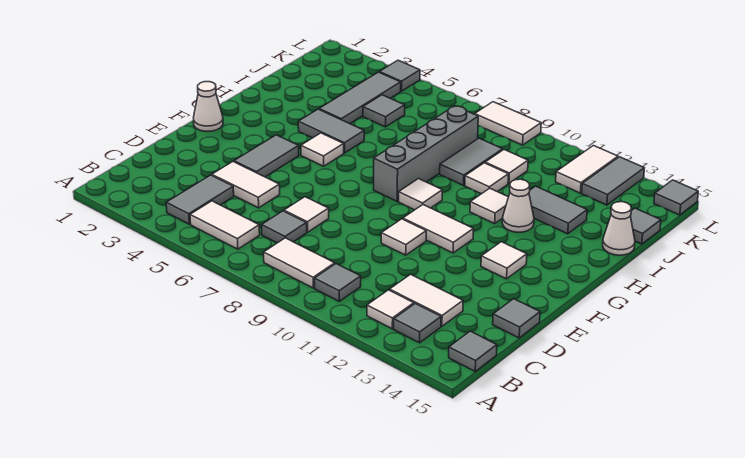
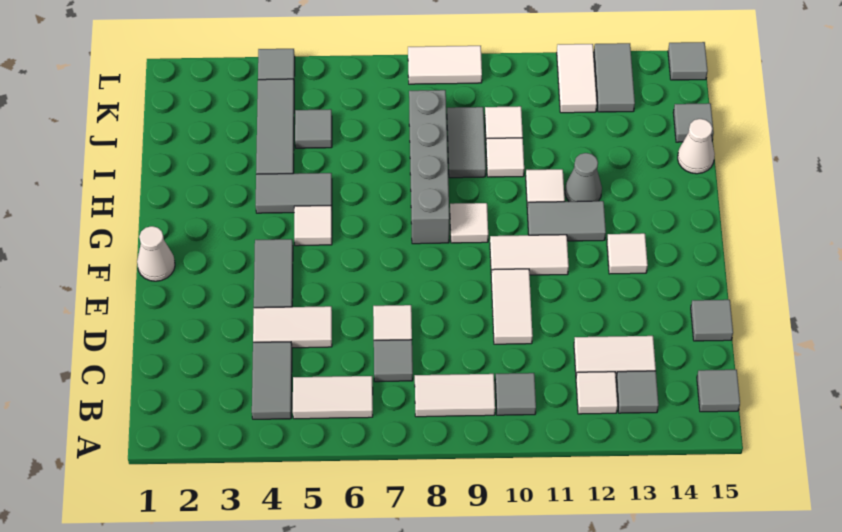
white 1x1 tile [381,219,426,255] -> white 1x2 tile [491,269,533,344]
white 1x1 cone [502,179,534,232] -> grey 1x1 cone [565,153,602,202]
grey 1x2 tile [529,186,587,234] -> grey 1x2 tile moved to [527,201,606,241]

